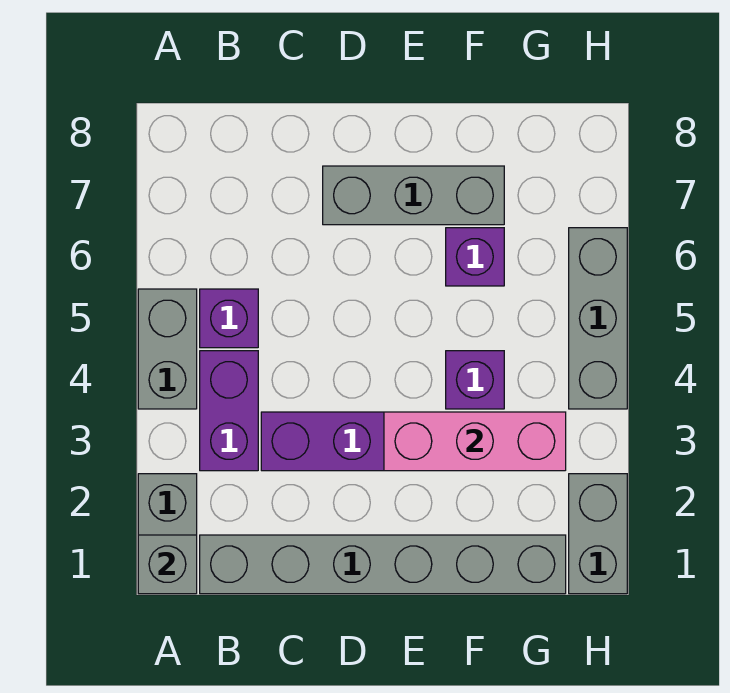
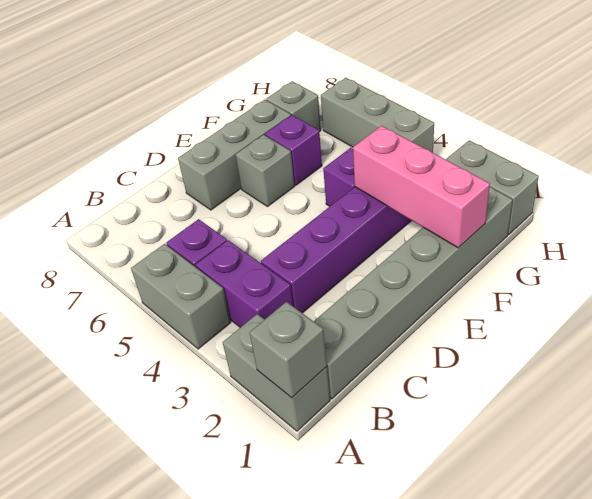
pink 1x3 brick [384,412,566,471] -> pink 1x3 brick turned to [353,126,490,248]
none -> grey 1x1 brick [236,135,295,207]
none -> grey 1x1 brick [266,81,321,132]

